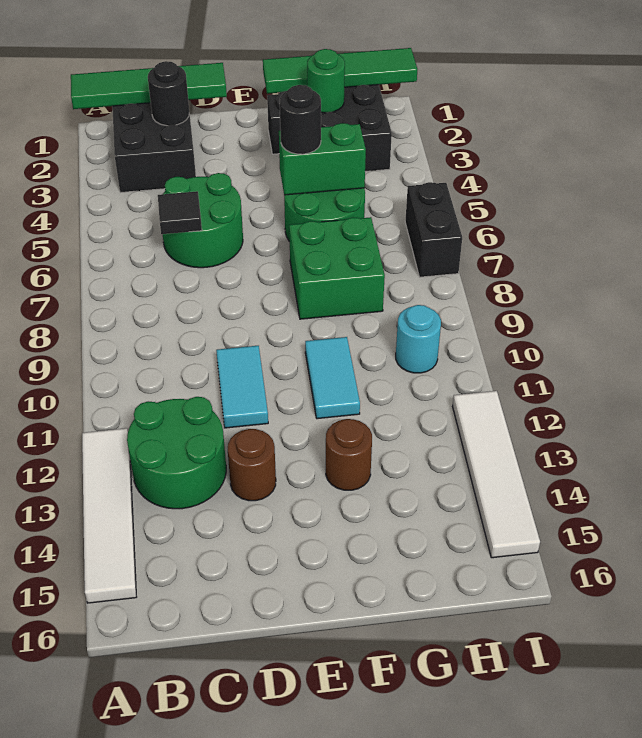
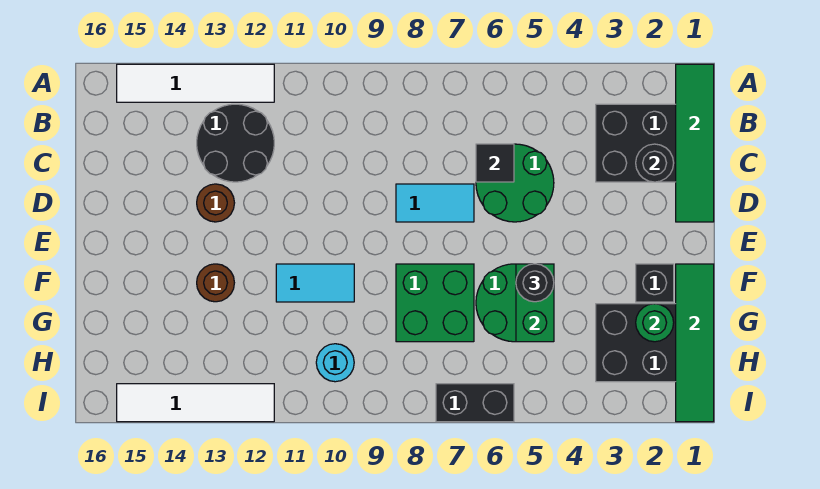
green 2x2 round brick [127,397,226,509] -> black 2x2 round brick [197,104,274,182]
cyan 1x2 tile [216,346,268,428] -> cyan 1x2 tile moved to [396,184,474,222]

